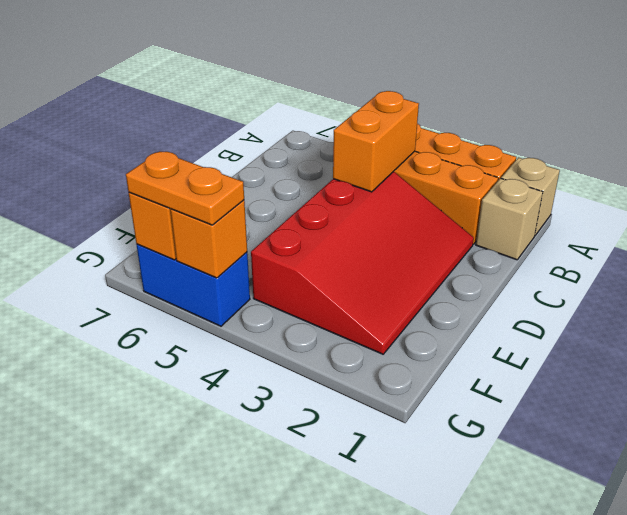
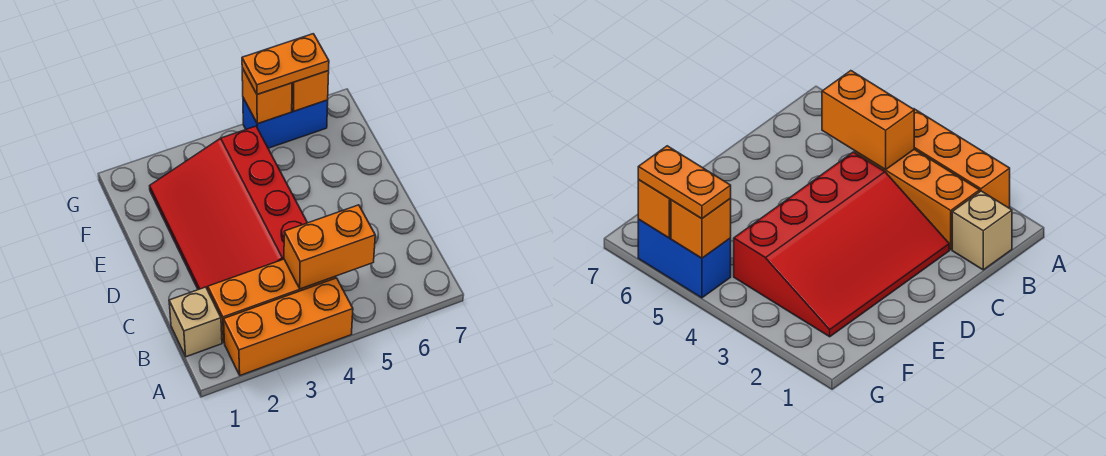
tan 1x1 brick [501,157,560,235] -> none
orange 1x2 brick [333,91,419,192] -> orange 1x2 brick turned to [284,205,375,289]

